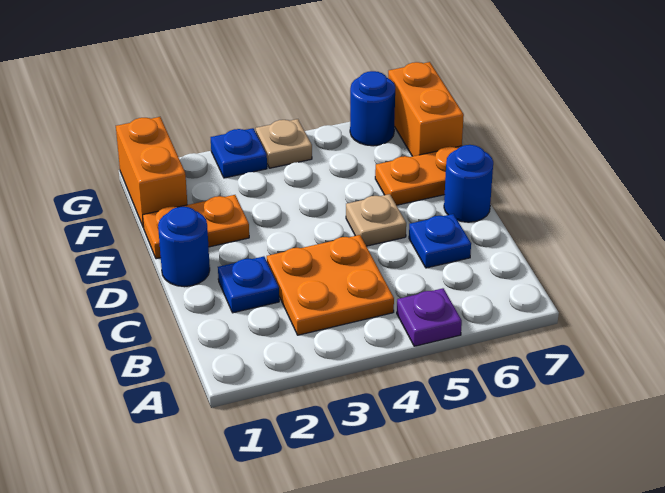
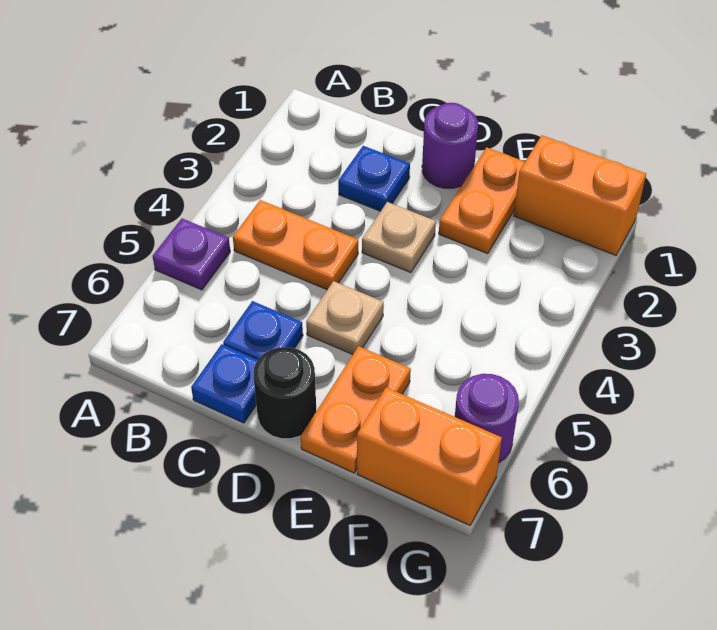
orange 2x2 plate [267,235,394,335] -> orange 1x2 plate [233,200,358,290]
blue 1x1 round brick [158,207,210,287] -> purple 1x1 round brick [422,103,478,188]
blue 1x1 round brick [444,145,493,222] -> black 1x1 round brick [253,347,316,439]
blue 1x1 plate [211,128,267,178] -> blue 1x1 plate moved to [191,344,257,423]
tan 1x1 plate [256,119,312,168] -> tan 1x1 plate moved to [362,202,436,273]
blue 1x1 round brick [350,71,395,146] -> purple 1x1 round brick [455,374,519,463]

